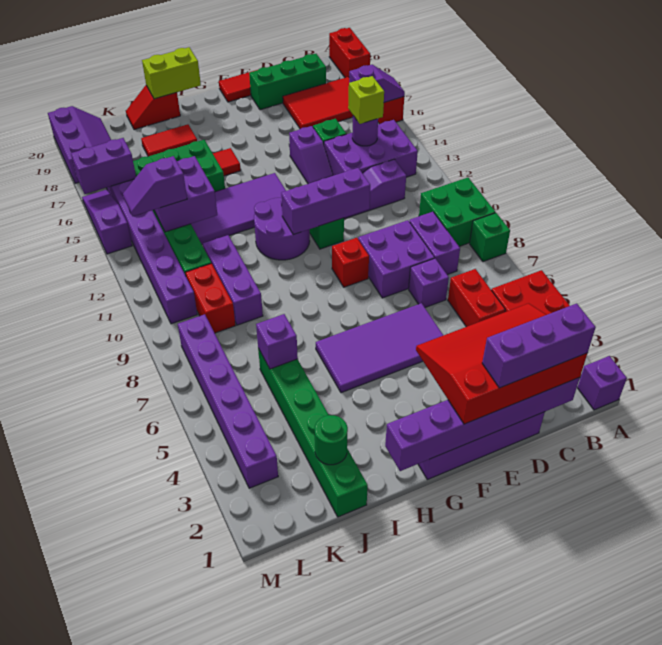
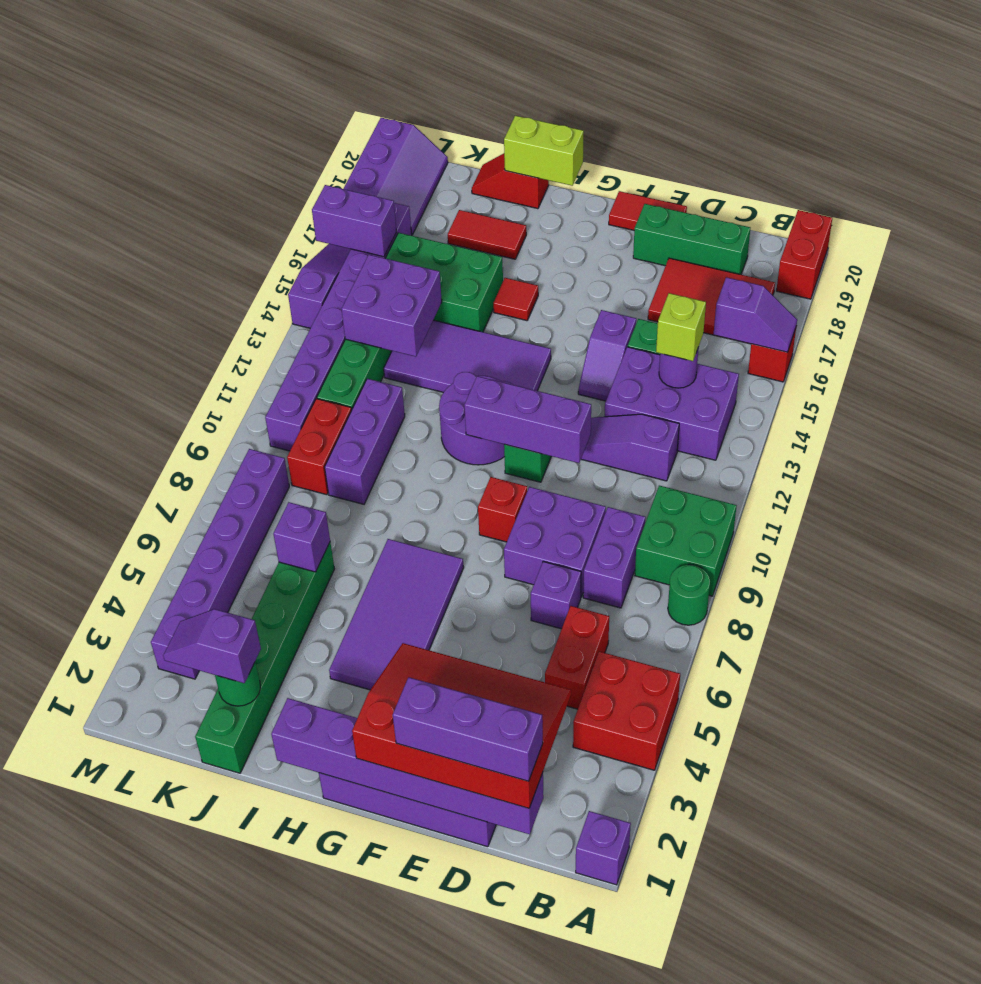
green 1x1 brick [470,213,510,262] -> green 1x1 round brick [668,564,710,625]
purple 2x4 tile [316,303,443,393] -> purple 2x4 tile turned to [329,539,464,690]
purple 1x2 slope [123,156,187,216] -> purple 1x2 slope moved to [163,609,261,683]

